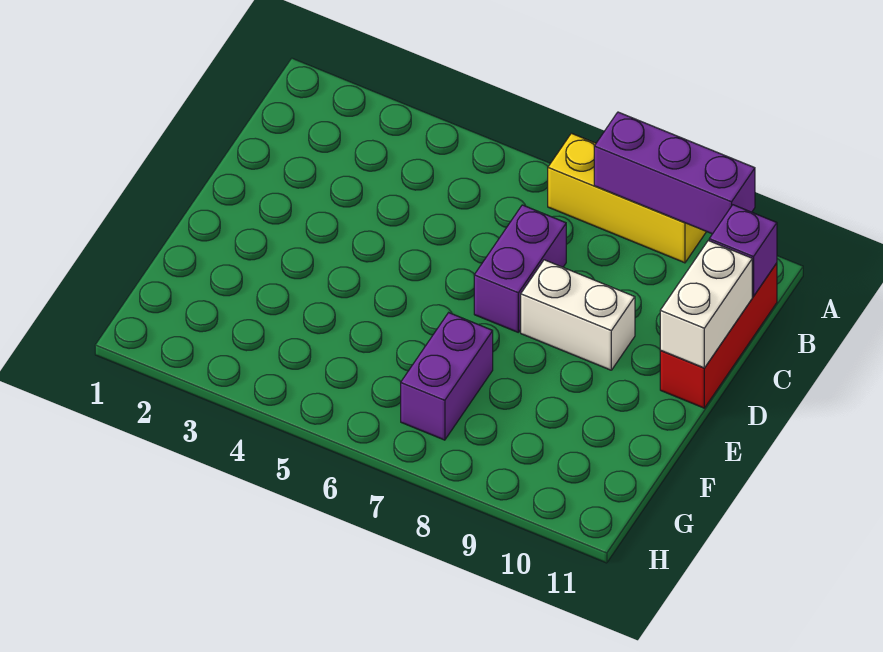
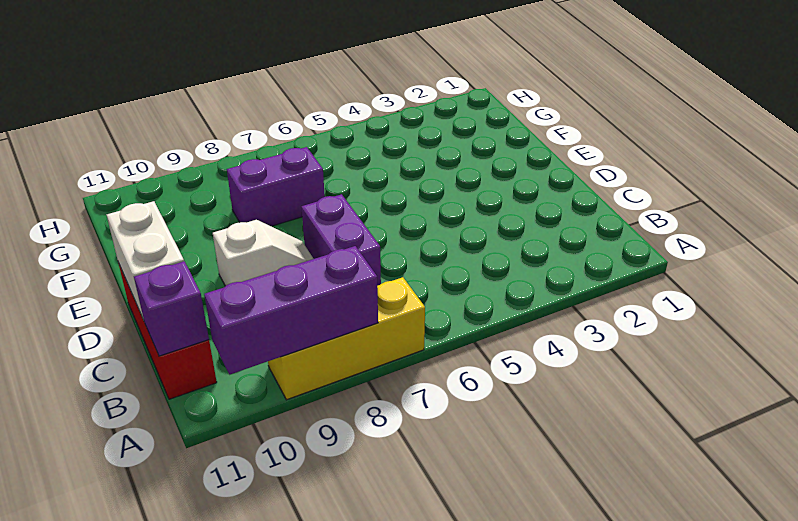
white 1x2 brick [521,260,635,370] -> white 1x2 slope [213,220,314,286]
purple 1x2 brick [401,313,493,440] -> purple 1x2 brick turned to [227,147,325,226]

